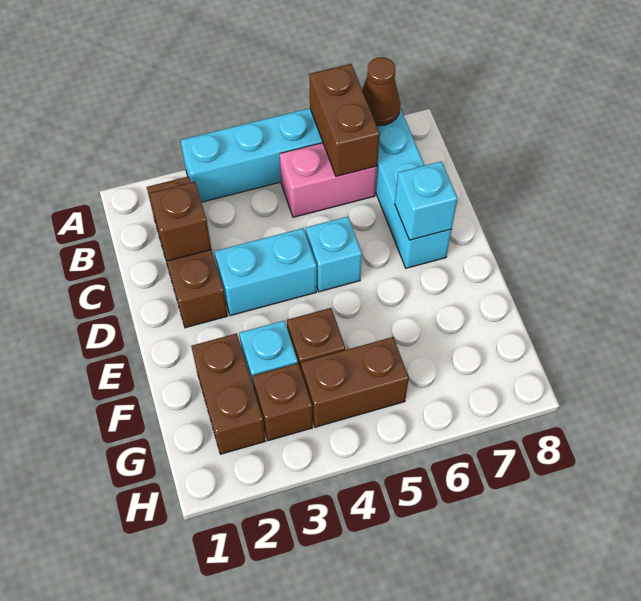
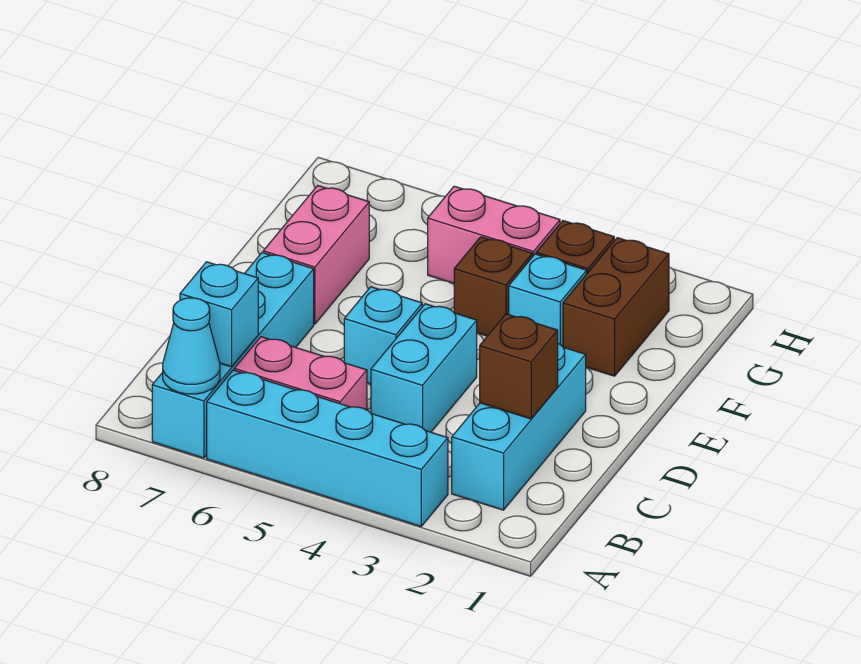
brown 1x2 brick [309,64,380,176] -> none
brown 1x1 cone [362,57,400,126] -> cyan 1x1 cone [163,298,220,394]
brown 1x3 brick [147,176,228,328] -> cyan 1x3 brick [452,344,586,510]
cyan 1x2 brick [214,228,317,316] -> cyan 1x2 brick turned to [371,304,477,432]
cyan 1x1 brick [395,161,458,240] -> cyan 1x1 brick moved to [180,262,258,367]
none -> pink 1x2 brick [263,186,369,324]
brown 1x2 brick [301,337,409,427] -> pink 1x2 brick [428,186,560,283]

